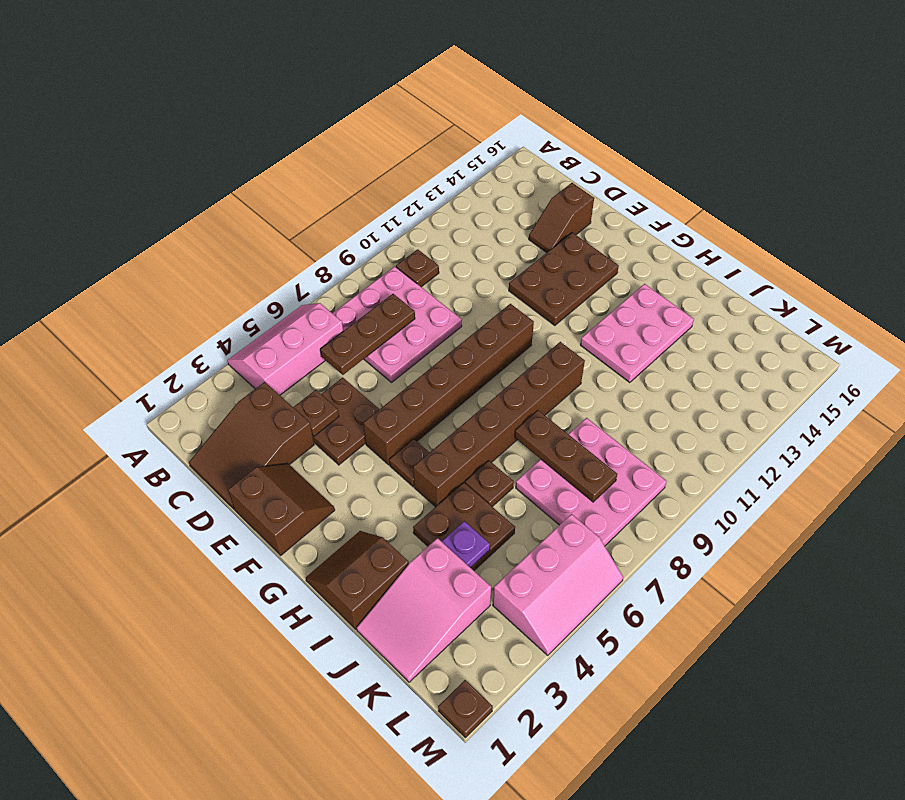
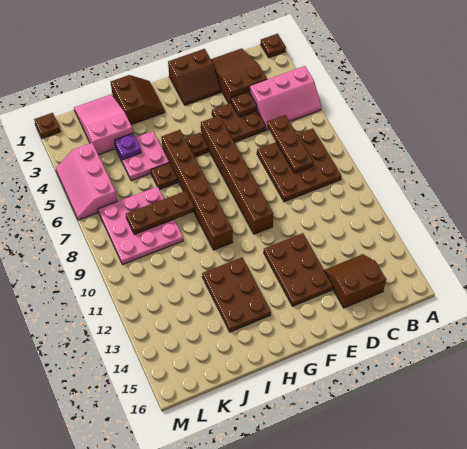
pink 2x3 slope [227,303,343,395] -> pink 2x3 slope turned to [250,66,322,130]
pink 3x3 plate [333,267,462,383] -> brown 3x3 plate [257,128,341,202]
brown 1x1 plate [396,249,439,287] -> brown 1x1 plate moved to [260,34,286,58]
brown 1x2 slope [529,183,594,253] -> brown 2x2 slope [324,254,386,308]
pink 2x3 plate [581,284,694,383] -> brown 2x3 plate [202,257,271,332]
brown 2x2 plate [413,483,515,570] -> pink 2x2 plate [115,131,169,181]

